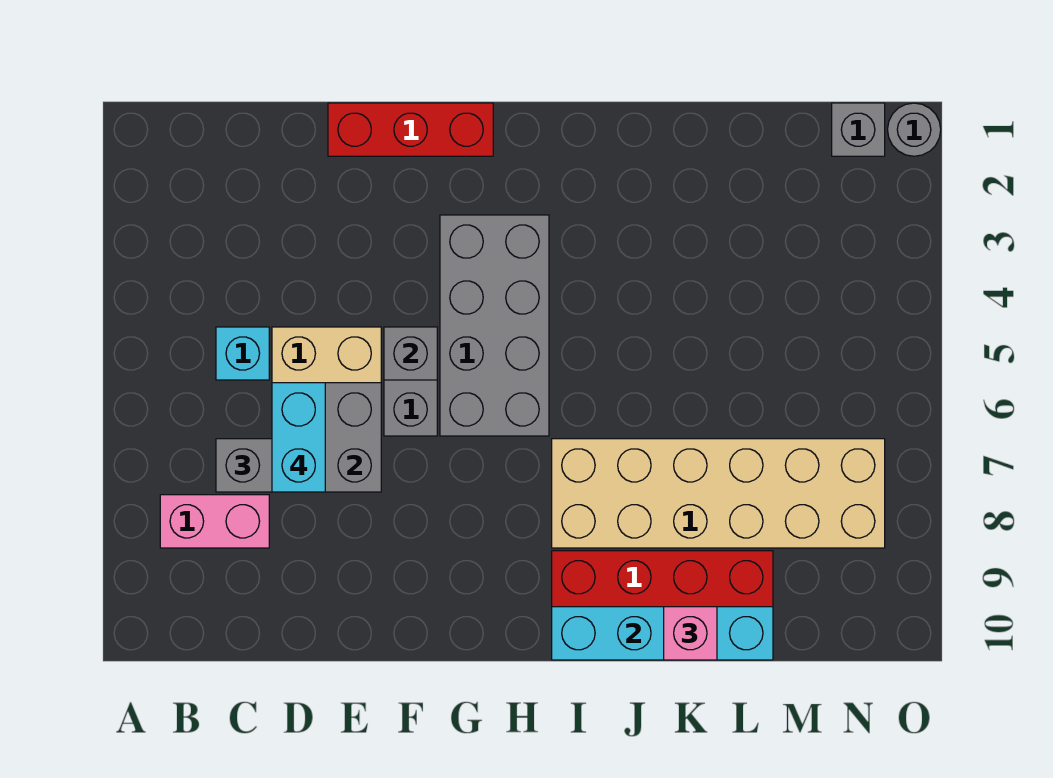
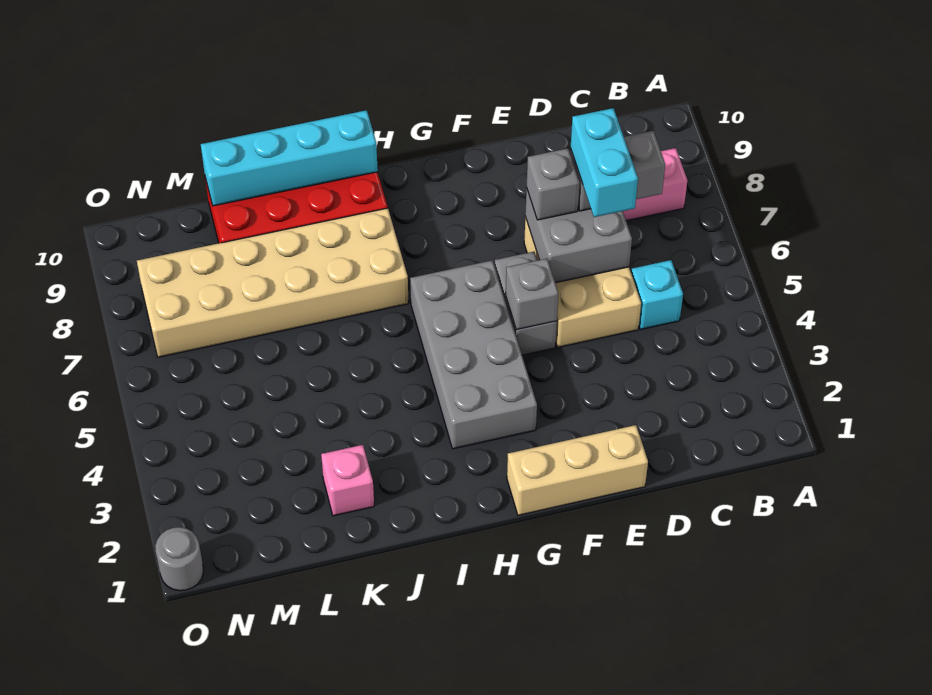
red 1x3 brick [328,103,493,156] -> tan 1x3 brick [507,425,648,515]
pink 1x1 brick [664,607,717,660] -> pink 1x1 brick moved to [321,445,374,516]
grey 1x1 brick [832,103,885,156] -> grey 1x1 brick moved to [527,148,580,220]

